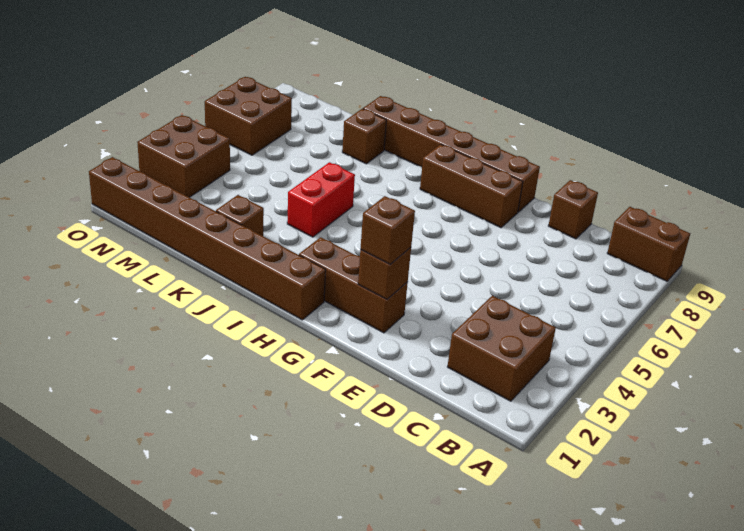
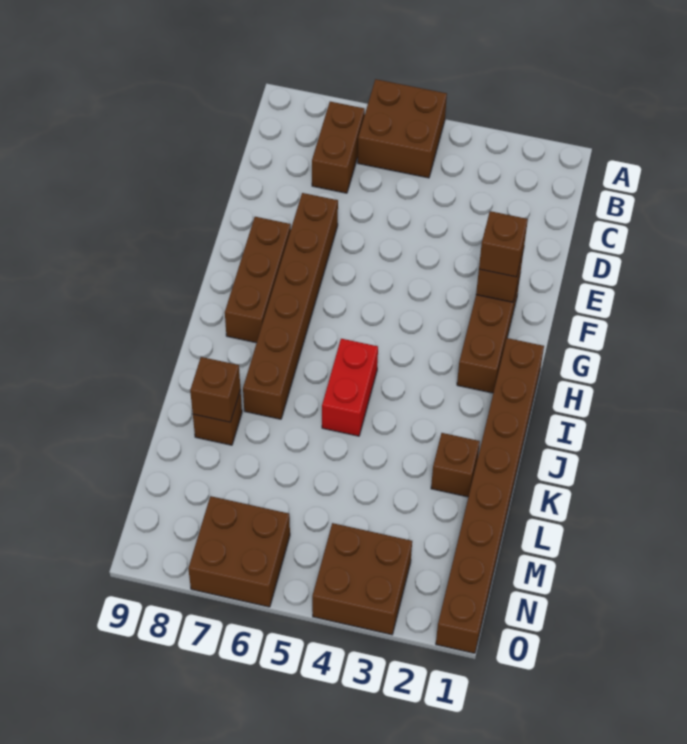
brown 1x2 brick [607,207,690,281] -> brown 1x2 brick moved to [312,102,365,193]
brown 2x2 brick [447,296,556,401] -> brown 2x2 brick moved to [358,79,447,178]
brown 1x1 brick [548,180,598,239] -> brown 1x1 brick moved to [190,357,240,422]
brown 1x6 brick [363,96,540,212] -> brown 1x6 brick moved to [243,193,338,419]
red 1x2 brick [287,162,355,237] -> red 1x2 brick turned to [322,339,378,436]

